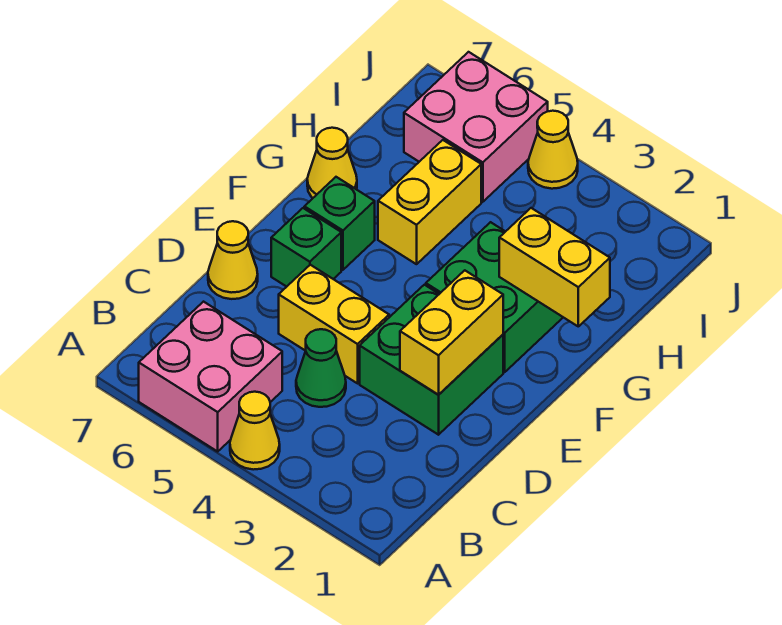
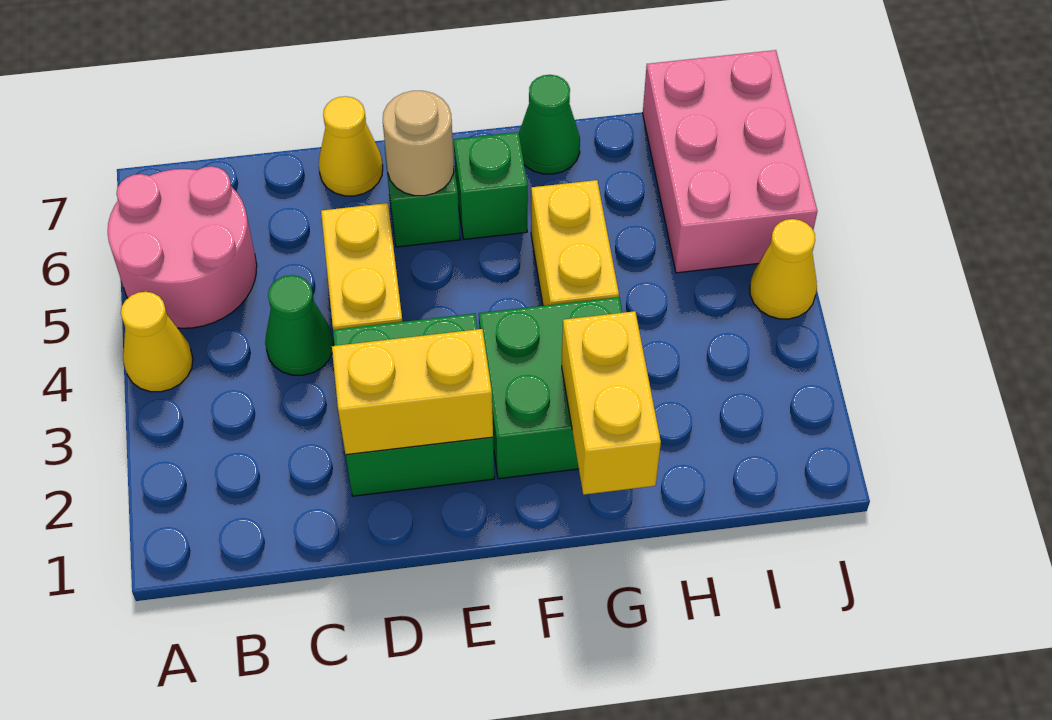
pink 2x2 brick [139,302,282,451] -> pink 2x2 round brick [108,166,257,328]
none -> tan 1x1 round brick [383,91,454,196]
yellow 1x2 brick [378,140,481,264] -> yellow 1x2 brick turned to [531,180,619,306]
yellow 1x1 cone [307,128,357,198] -> green 1x1 cone [519,75,580,174]
pink 2x2 brick [404,52,548,202] -> pink 2x3 brick [643,50,817,273]

